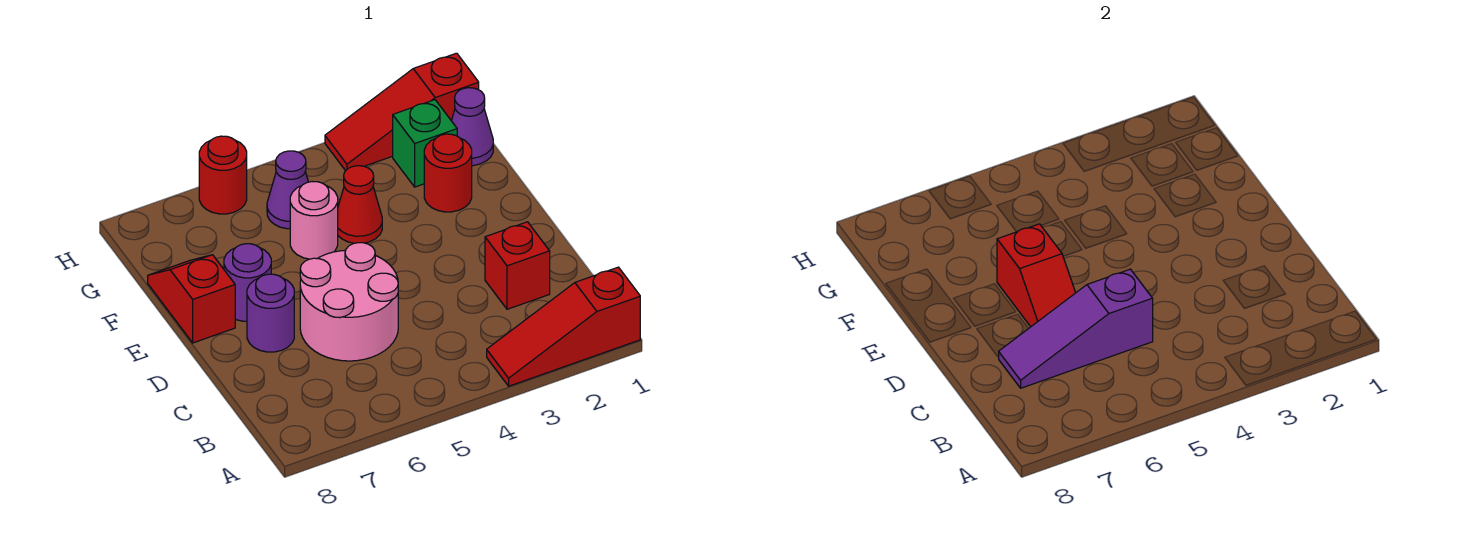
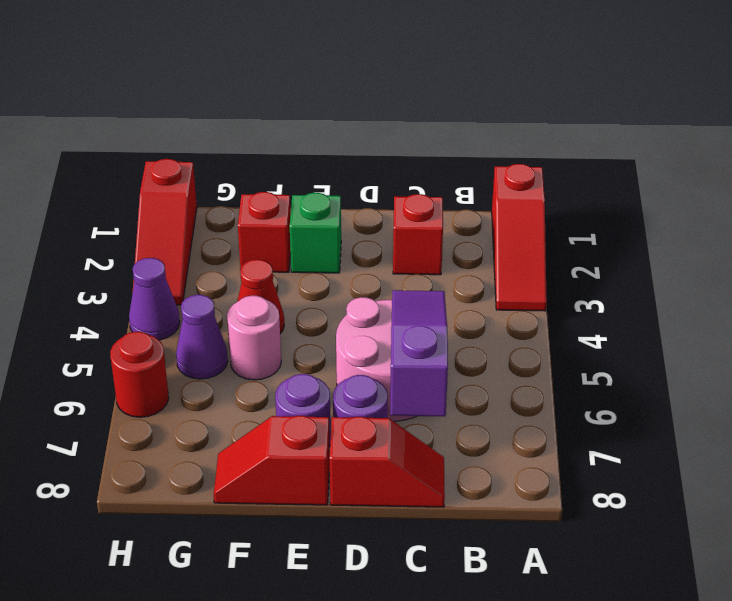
purple 1x3 slope [999,269,1153,388] -> purple 1x3 slope turned to [390,290,448,416]
red 1x2 slope [997,224,1076,327] -> red 1x2 slope moved to [330,417,445,507]
red 1x1 round brick [424,134,472,212] -> red 1x1 brick [238,192,291,272]
purple 1x1 cone [451,88,493,166] -> purple 1x1 cone moved to [129,258,180,340]
green 1x1 brick [393,100,457,187] -> green 1x1 brick moved to [290,193,341,273]

